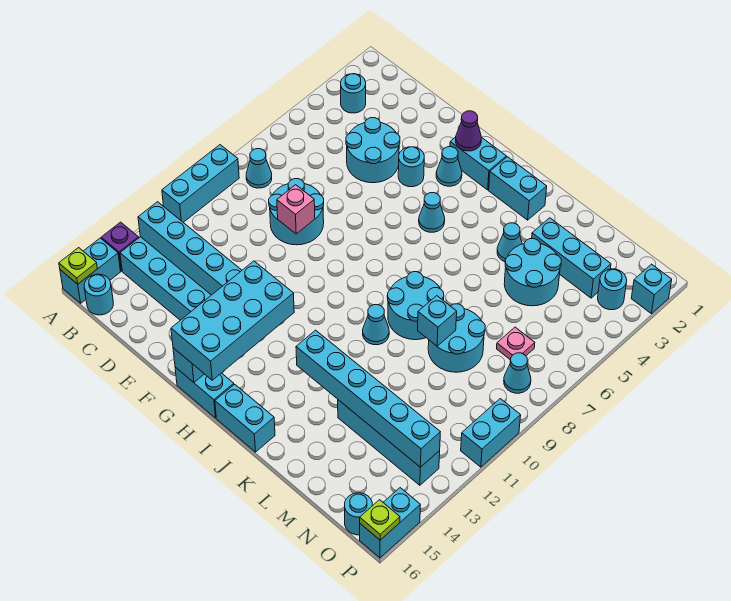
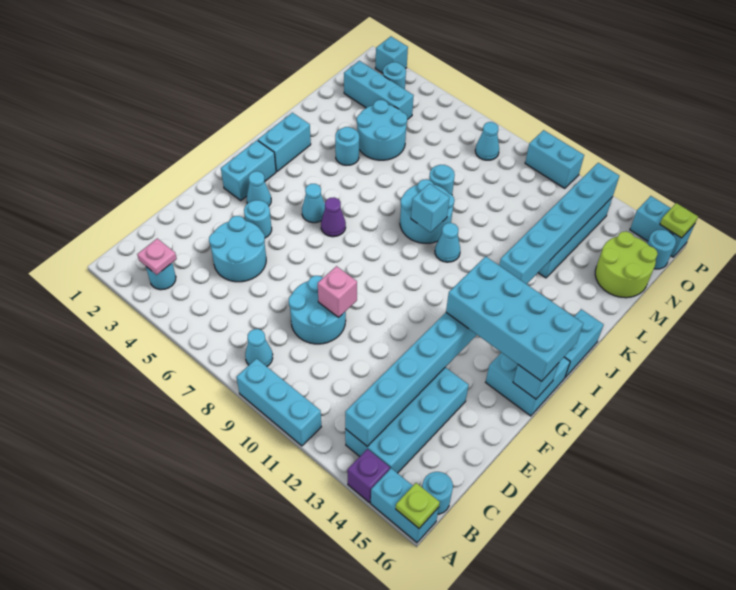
purple 1x1 cone [456,111,481,151] -> purple 1x1 cone moved to [321,197,346,237]
cyan 1x2 brick [175,367,234,418] -> cyan 2x2 brick [486,352,570,416]
cyan 1x1 cone [497,223,522,262] -> cyan 1x1 round brick [335,127,359,165]
cyan 1x3 brick [532,218,611,298] -> cyan 1x3 brick turned to [344,61,414,120]
cyan 2x2 round brick [428,304,485,372] -> cyan 1x1 round brick [429,165,455,195]
cyan 1x1 brick [418,296,457,346] -> cyan 1x1 brick moved to [411,184,450,232]
none -> lime 2x2 round brick [595,231,658,298]
pink 1x1 plate [497,327,535,360] -> pink 1x1 plate moved to [137,239,177,275]

